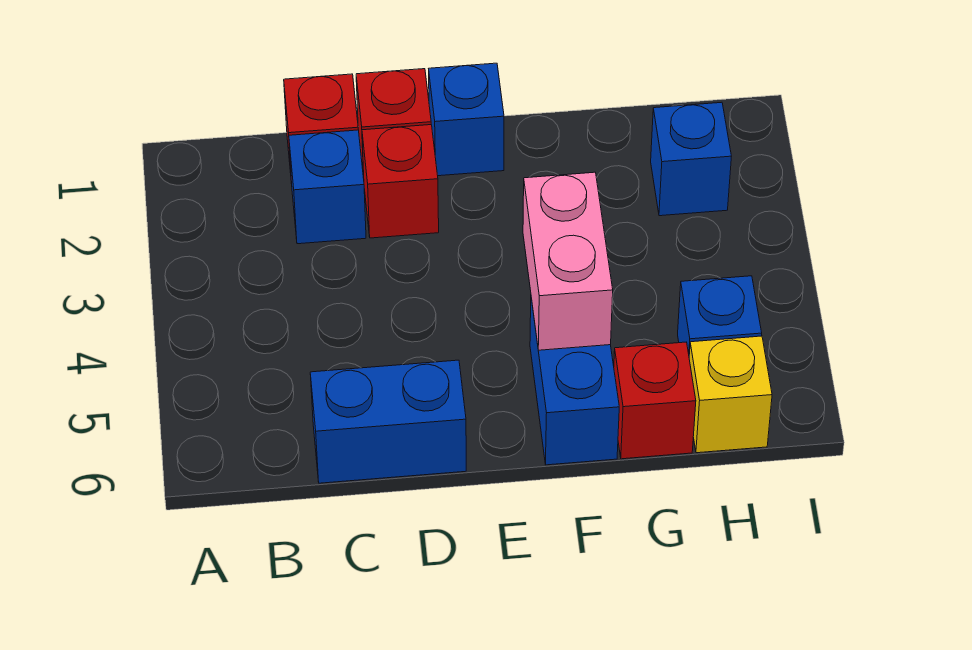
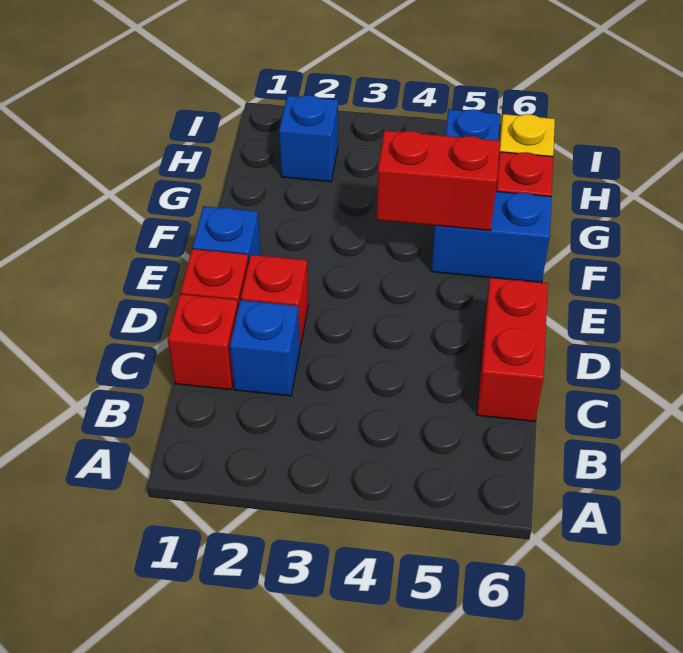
blue 1x2 brick [310,360,466,483] -> red 1x2 brick [477,278,548,421]
pink 1x2 brick [523,172,613,350] -> red 1x2 brick [376,131,500,231]

